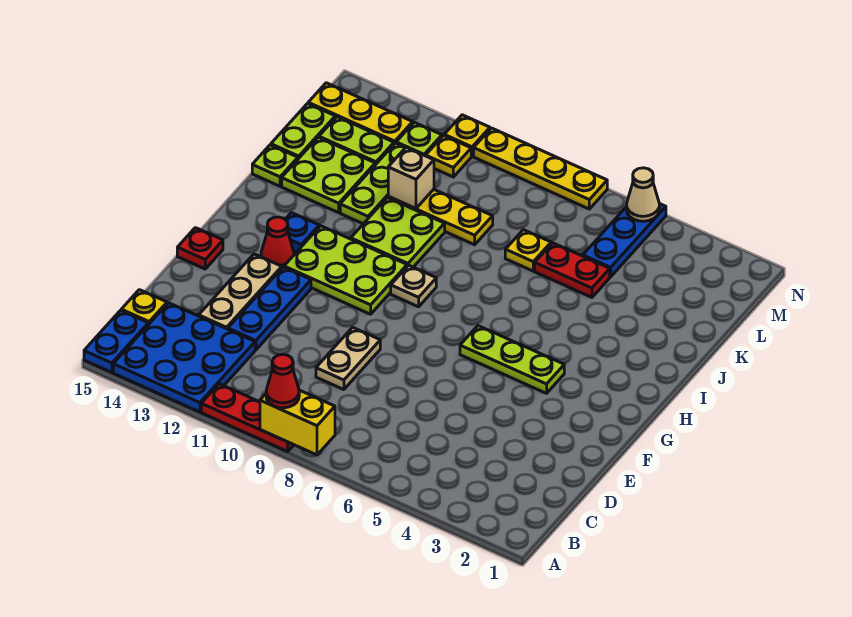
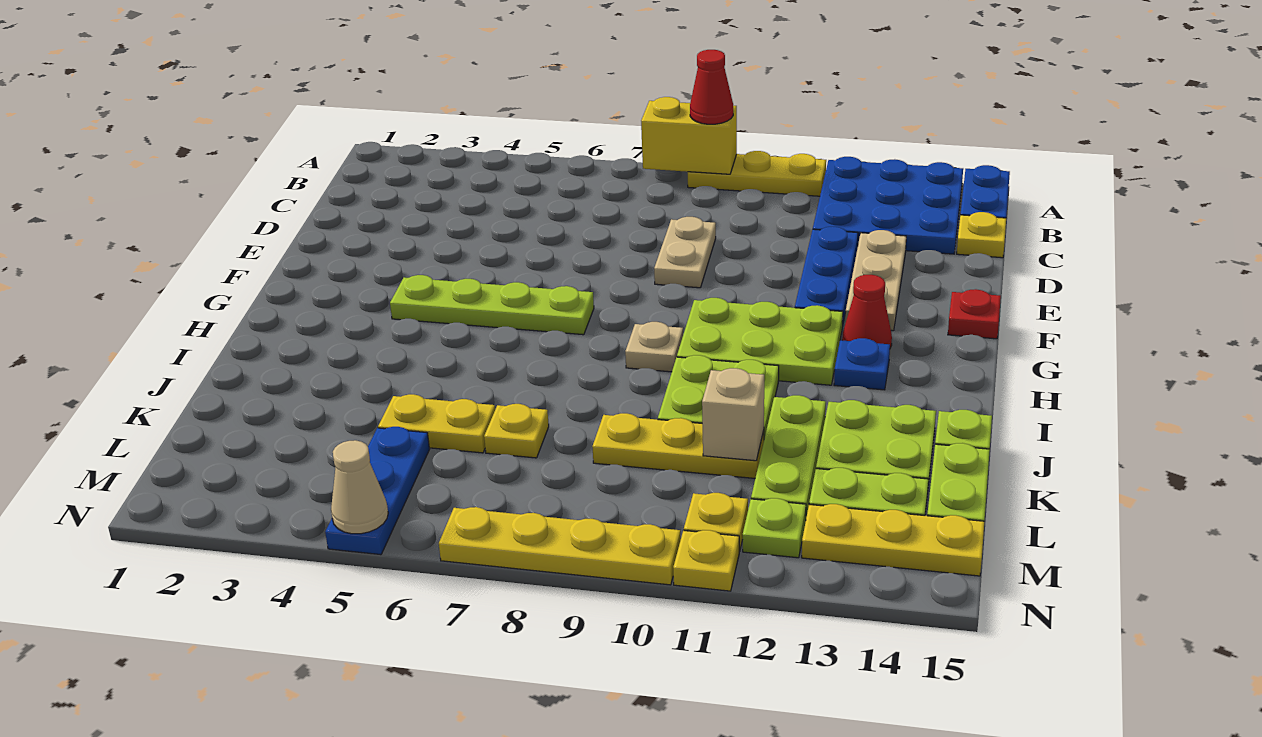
red 1x3 plate [201,384,294,452] -> yellow 1x3 plate [688,151,826,196]
lime 1x3 plate [460,326,564,393] -> lime 1x4 plate [390,275,594,335]
red 1x2 plate [535,243,610,297] -> yellow 1x2 plate [378,394,495,453]

